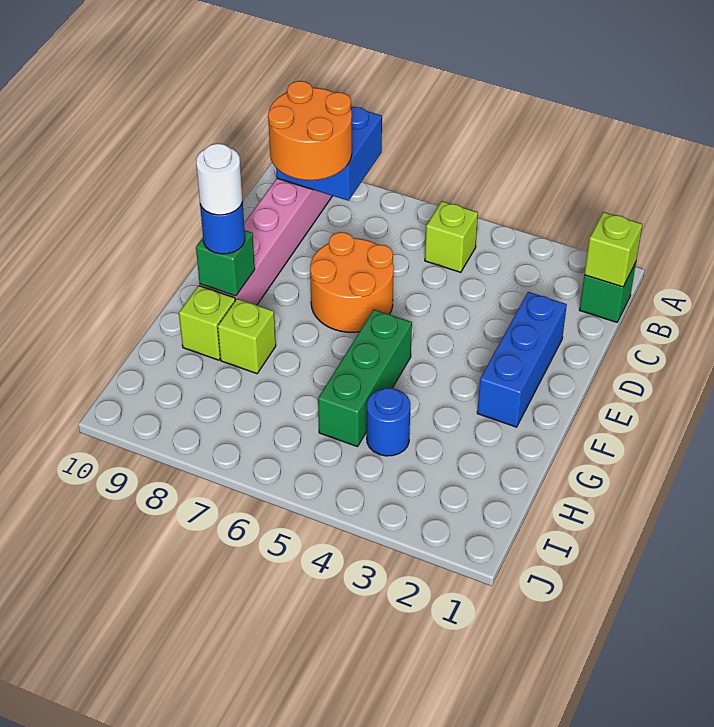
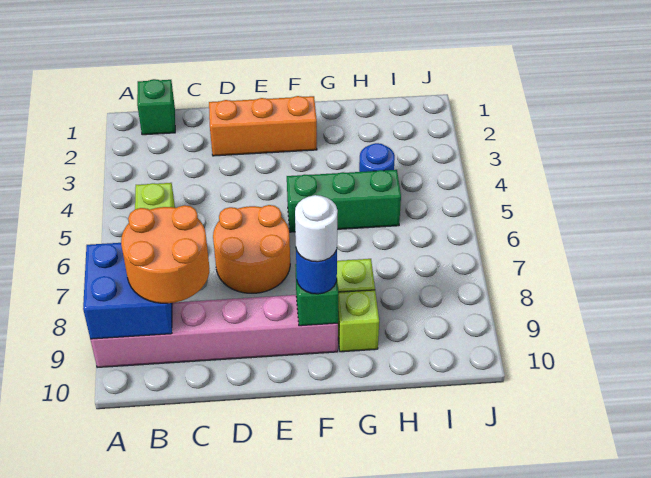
lime 1x1 brick [584,212,642,287] -> none
blue 1x3 brick [477,292,567,427] -> orange 1x3 brick [209,96,317,156]

